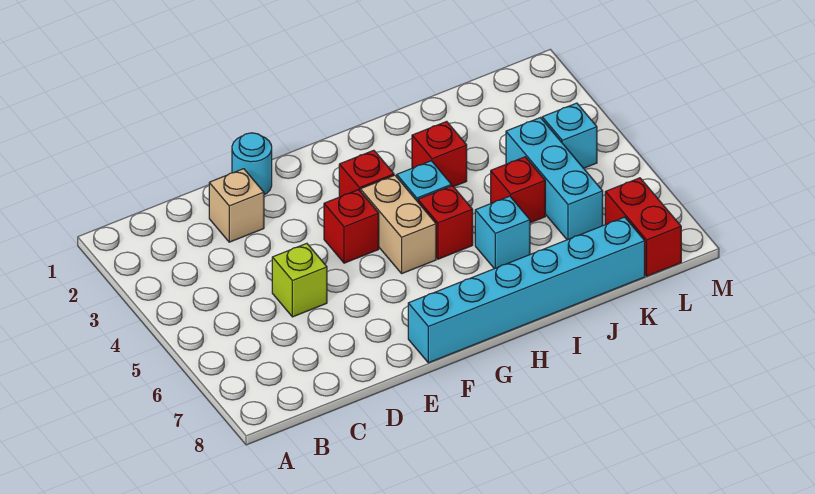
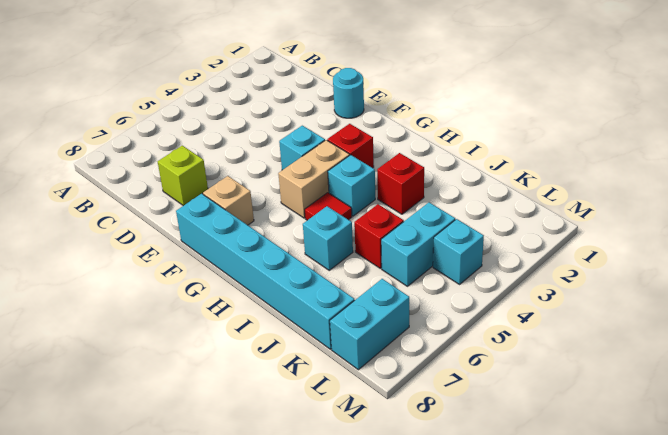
tan 1x1 brick [209,169,264,242] -> tan 1x1 brick moved to [203,176,254,225]
lime 1x1 brick [272,243,327,317] -> lime 1x1 brick moved to [158,146,208,206]
red 1x1 brick [324,190,379,263] -> cyan 1x1 brick [279,126,325,170]
red 1x1 brick [418,186,473,259] -> red 1x1 tile [305,193,352,220]
cyan 1x3 brick [506,118,603,240] -> cyan 1x2 brick [381,202,455,286]
red 1x2 brick [605,178,681,276] -> cyan 1x2 brick [330,279,409,370]

